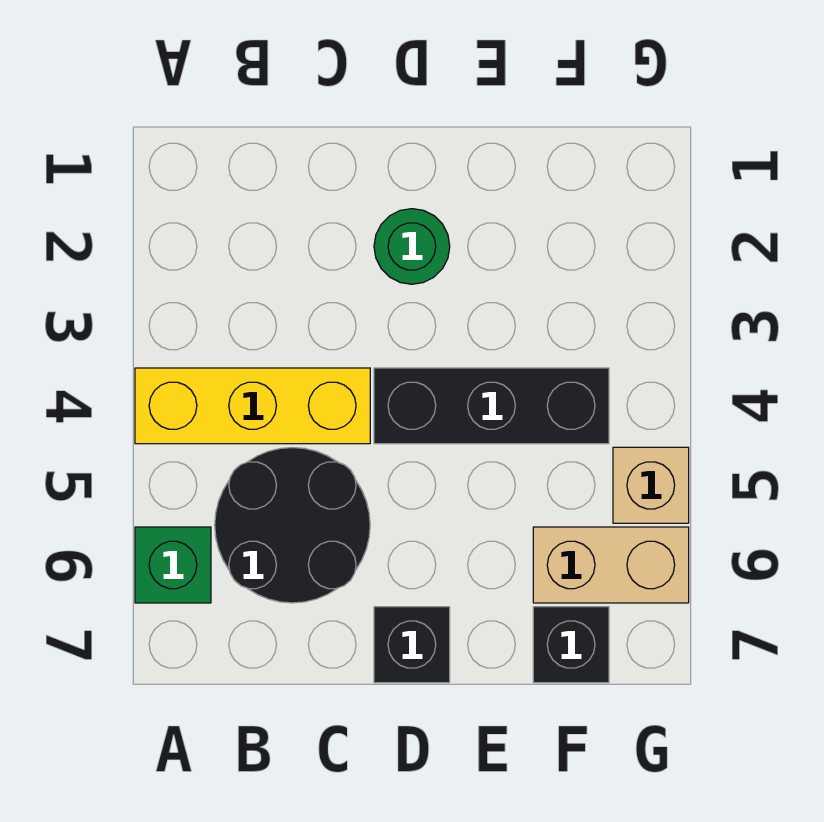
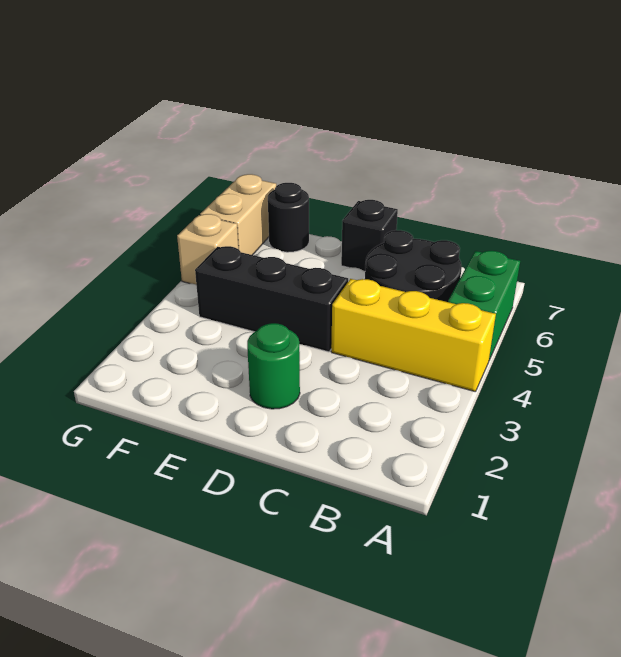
green 1x1 brick [135,527,211,603] -> green 1x2 brick [448,251,520,360]
tan 1x2 brick [533,527,689,603] -> tan 1x2 brick turned to [200,174,277,255]
black 1x1 brick [533,607,609,683] -> black 1x1 round brick [268,183,309,252]

